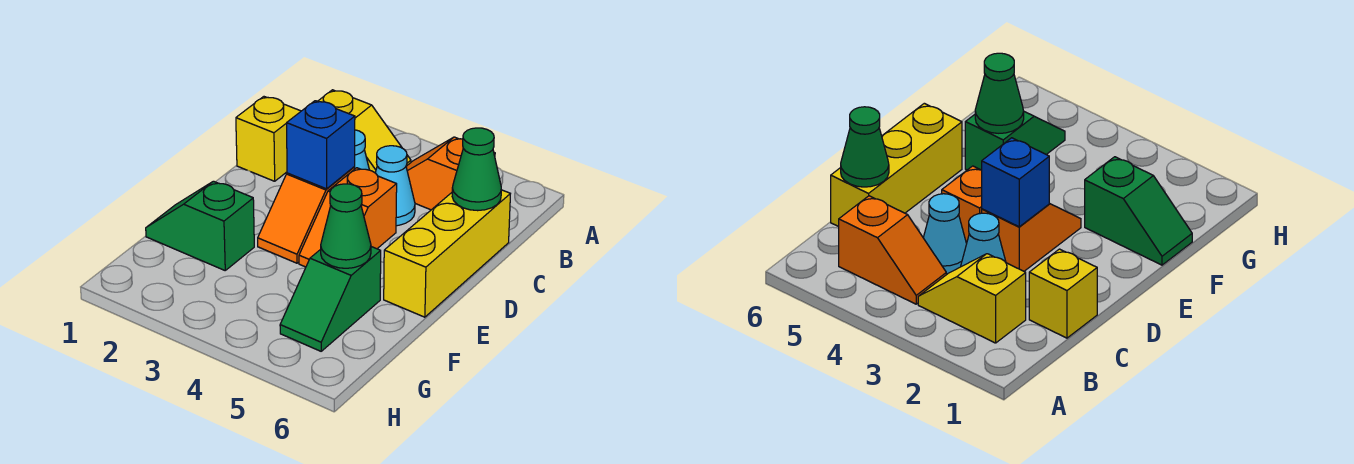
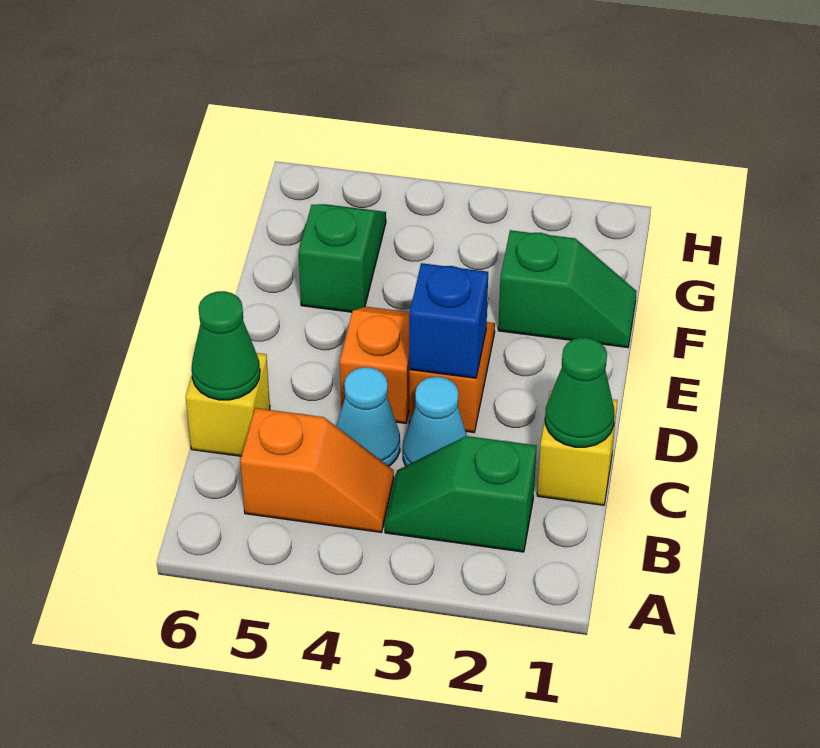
yellow 1x2 slope [318,90,411,173] -> green 1x2 slope [385,436,537,552]
yellow 1x3 brick [384,190,510,317] -> yellow 1x1 brick [186,353,270,456]
green 1x1 cone [321,184,371,268] -> green 1x1 cone moved to [545,338,614,447]

